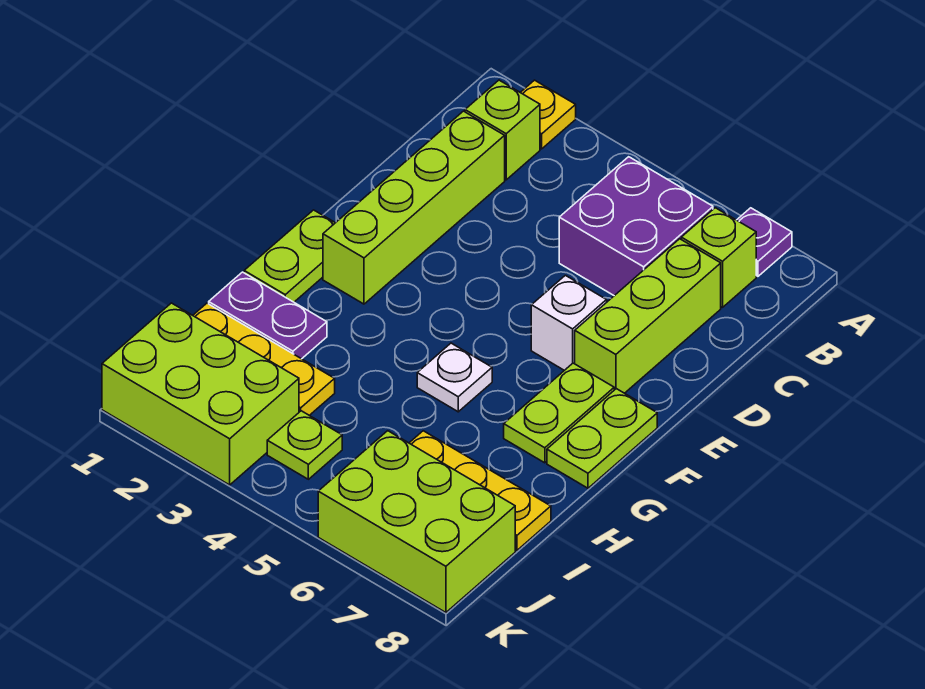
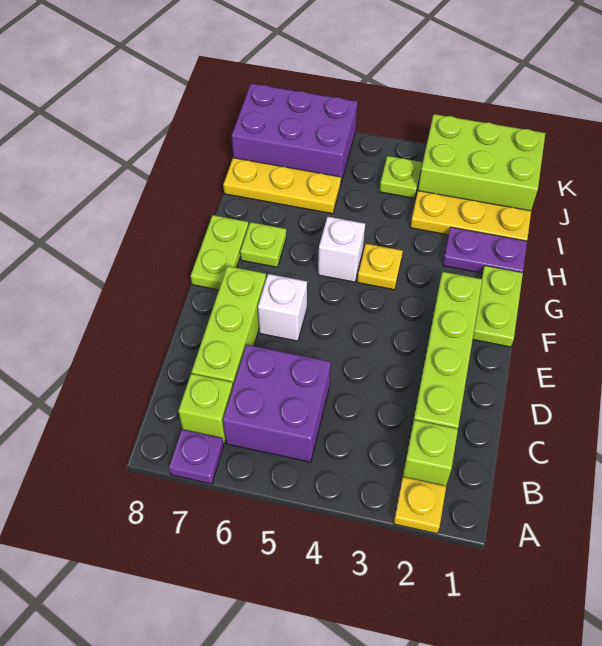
lime 1x2 plate [504,363,614,463] -> lime 1x1 plate [240,222,286,267]
none -> yellow 1x1 plate [357,244,403,290]
white 1x1 plate [417,343,492,412] -> white 1x1 brick [318,217,365,282]
lime 2x3 brick [318,431,515,612] -> purple 2x3 brick [232,84,357,183]

